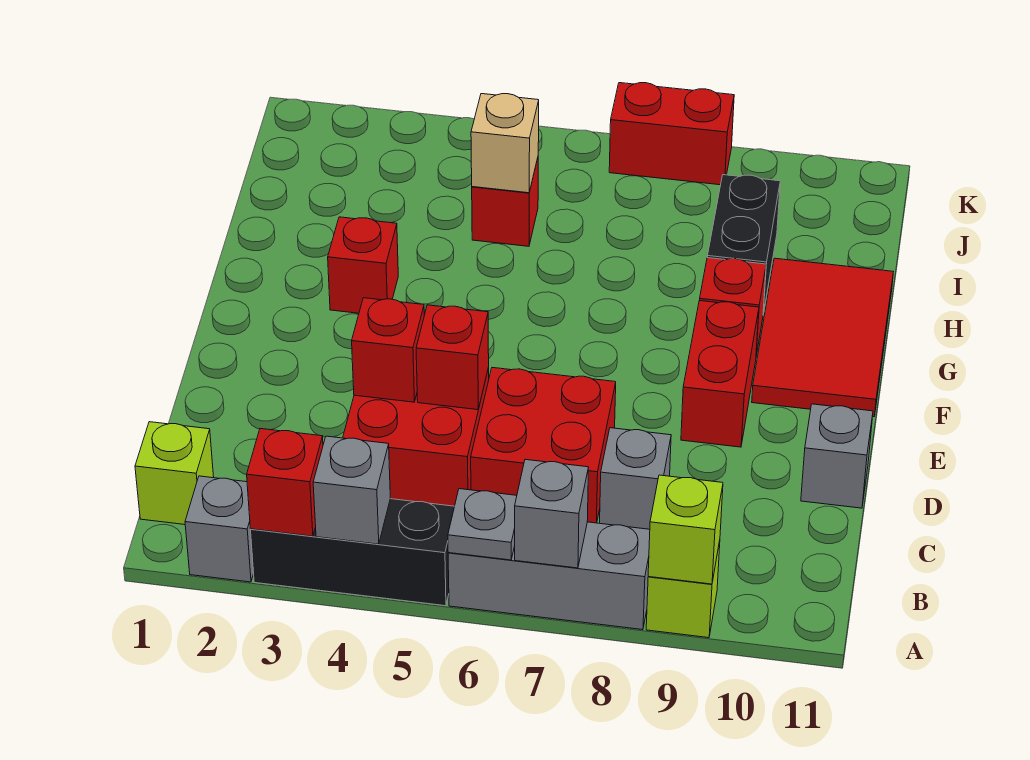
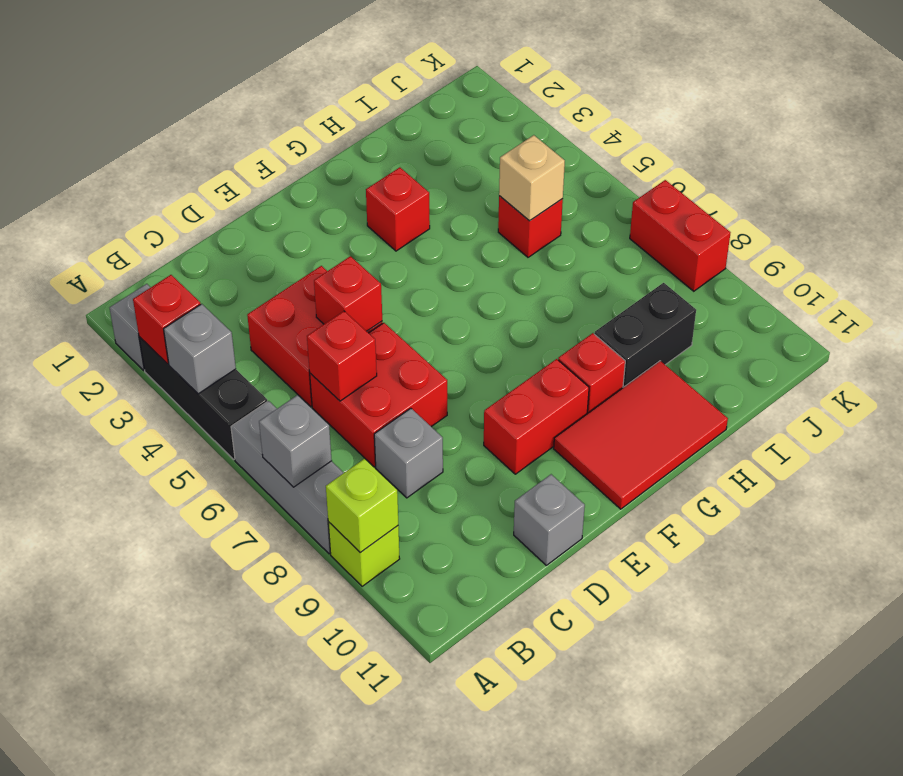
grey 1x1 plate [448,489,517,560] -> none
lime 1x1 brick [135,422,214,525] -> none
red 1x1 brick [352,298,424,402] -> red 1x1 brick moved to [307,311,377,401]

